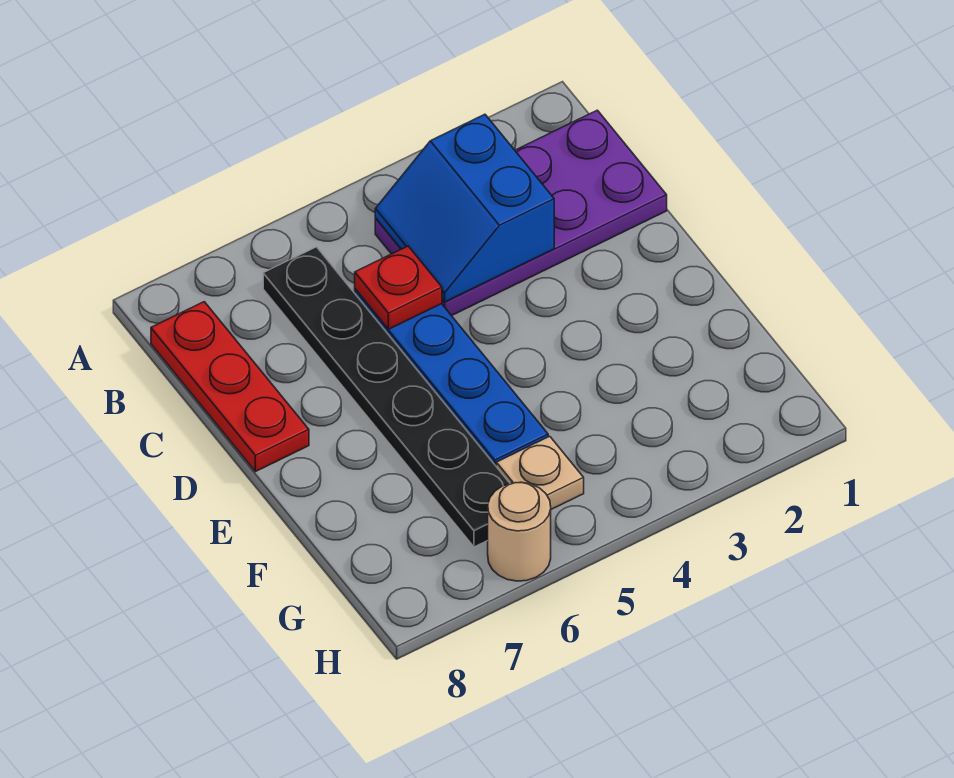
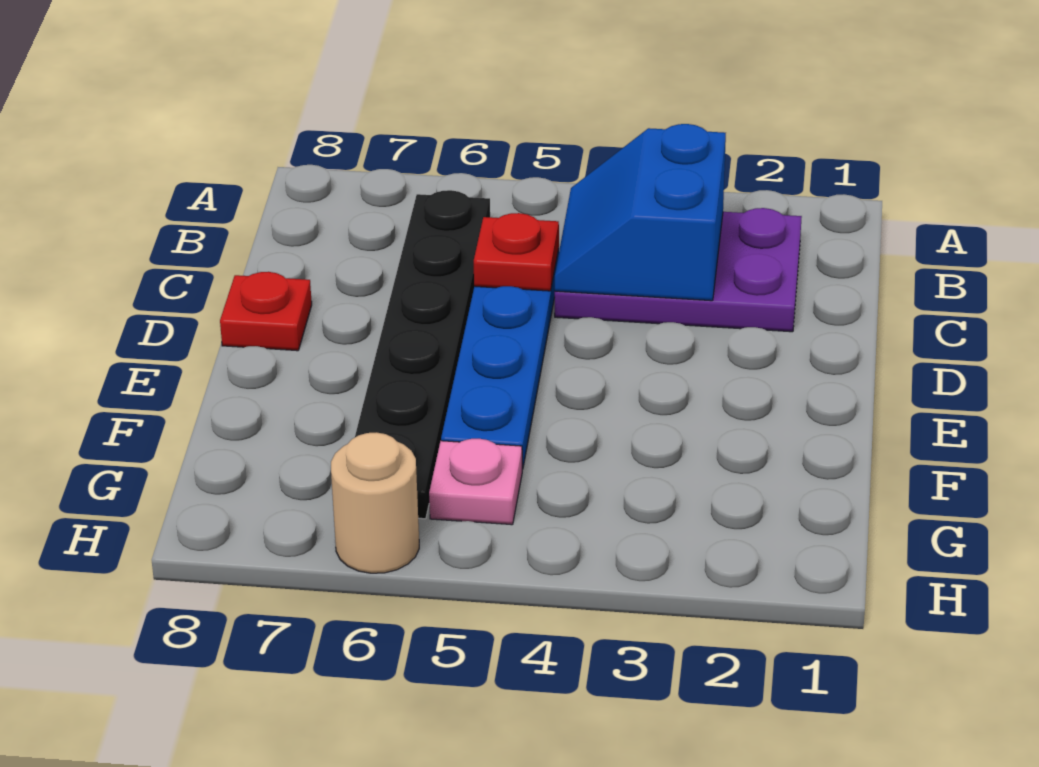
purple 2x4 plate [375,110,667,316] -> purple 2x3 plate [555,208,802,332]
red 1x3 plate [151,302,309,472] -> red 1x1 plate [220,272,312,351]
tan 1x1 plate [496,436,584,509] -> pink 1x1 plate [429,439,522,525]

